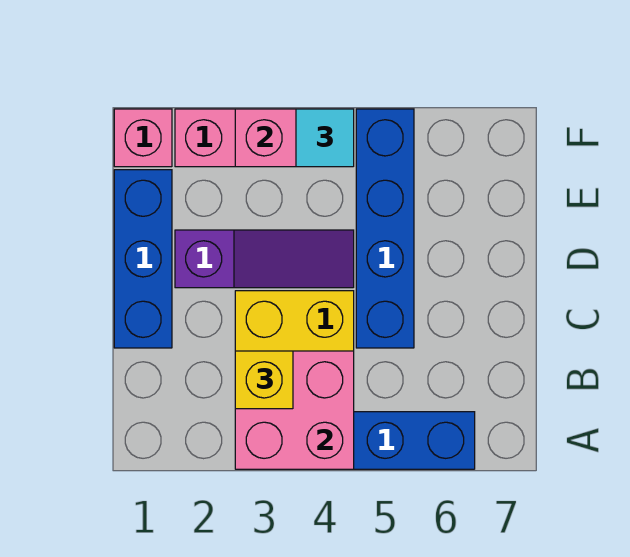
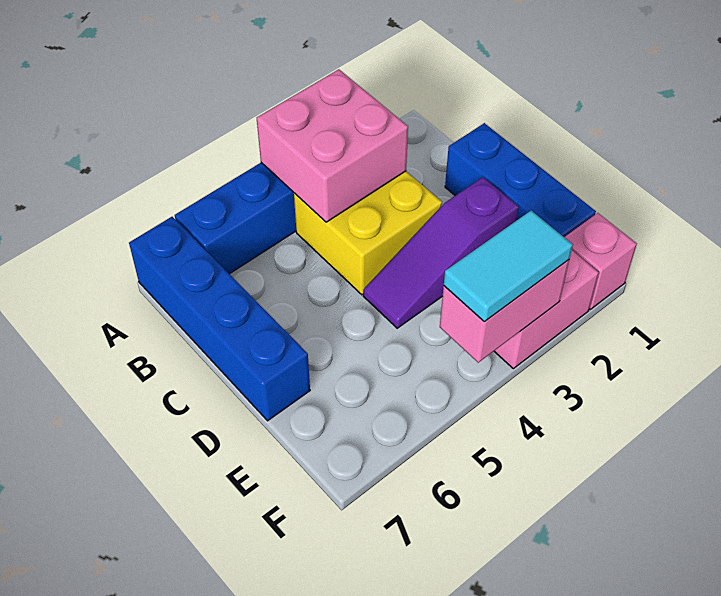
yellow 1x1 brick [235,351,293,409] -> none
blue 1x4 brick [356,109,414,348] -> blue 1x4 brick moved to [129,217,310,421]
cyan 1x1 tile [296,109,354,167] -> cyan 1x2 tile [444,211,573,321]

